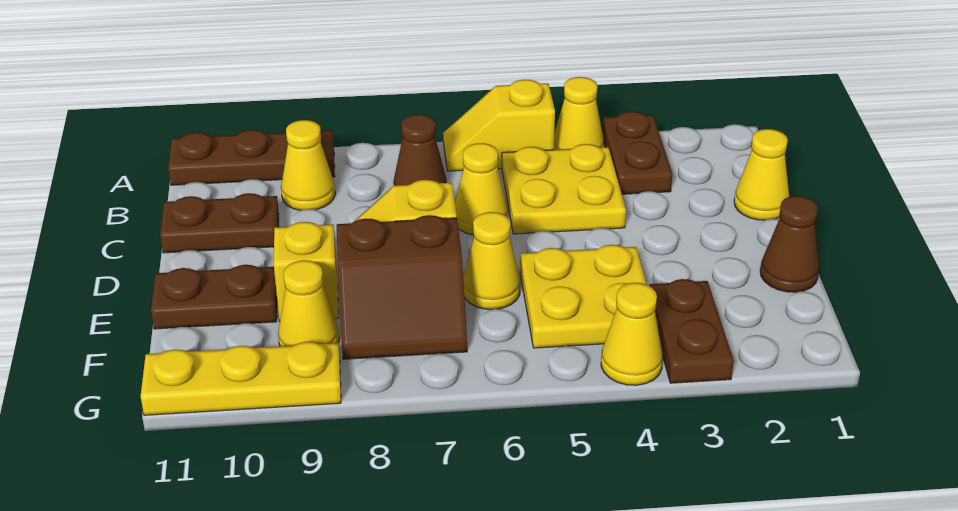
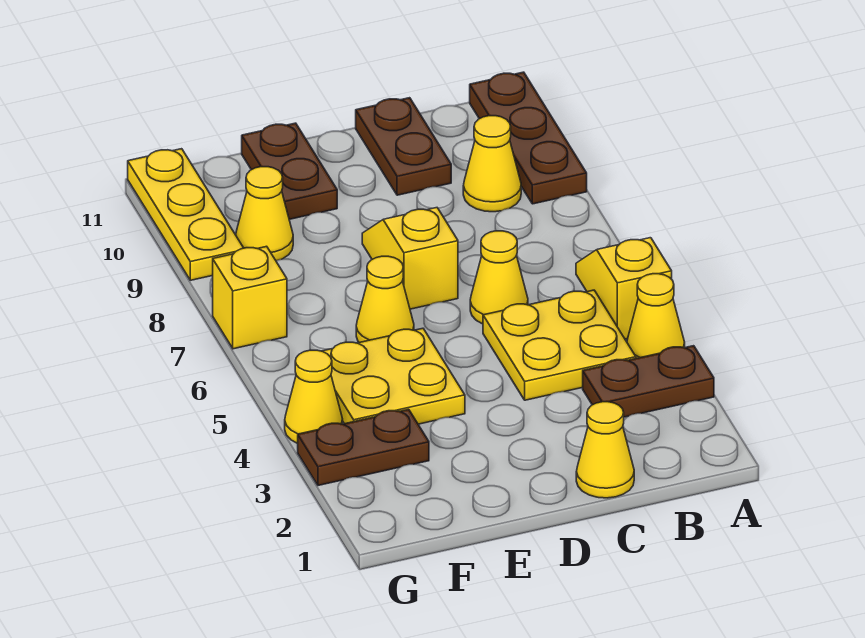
brown 1x1 cone [393,115,447,185] -> none
brown 1x1 cone [760,196,819,292] -> none
brown 2x2 slope [337,215,467,359] -> none
yellow 1x1 brick [274,222,339,321] -> yellow 1x1 brick moved to [213,246,287,349]

